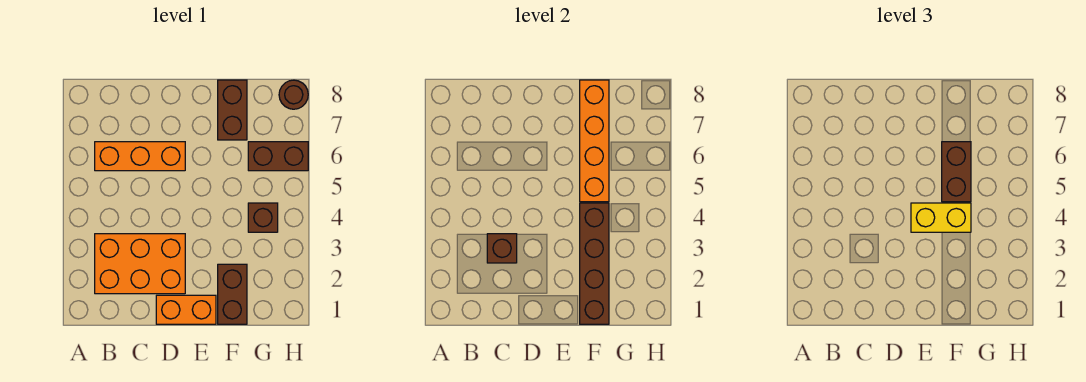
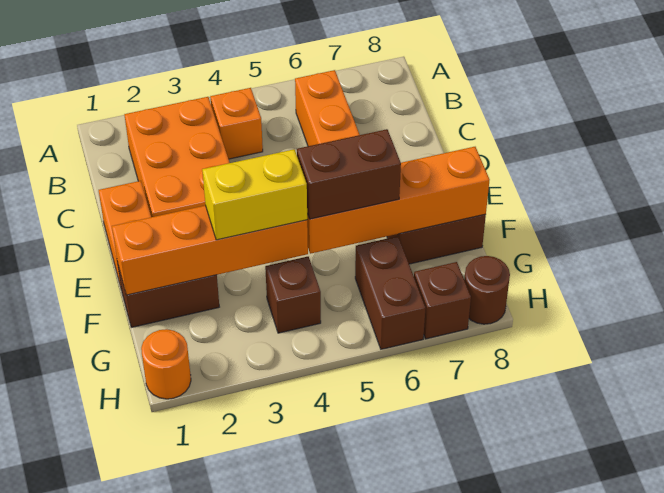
none -> orange 1x1 brick [210,88,263,159]
brown 1x1 brick [487,234,517,263] -> brown 1x1 brick moved to [414,262,471,339]
yellow 1x2 brick [911,203,971,232] -> yellow 1x2 brick turned to [202,149,307,240]
brown 1x4 brick [580,203,609,324] -> orange 1x4 brick [112,206,308,295]
none -> orange 1x1 round brick [141,329,191,399]

